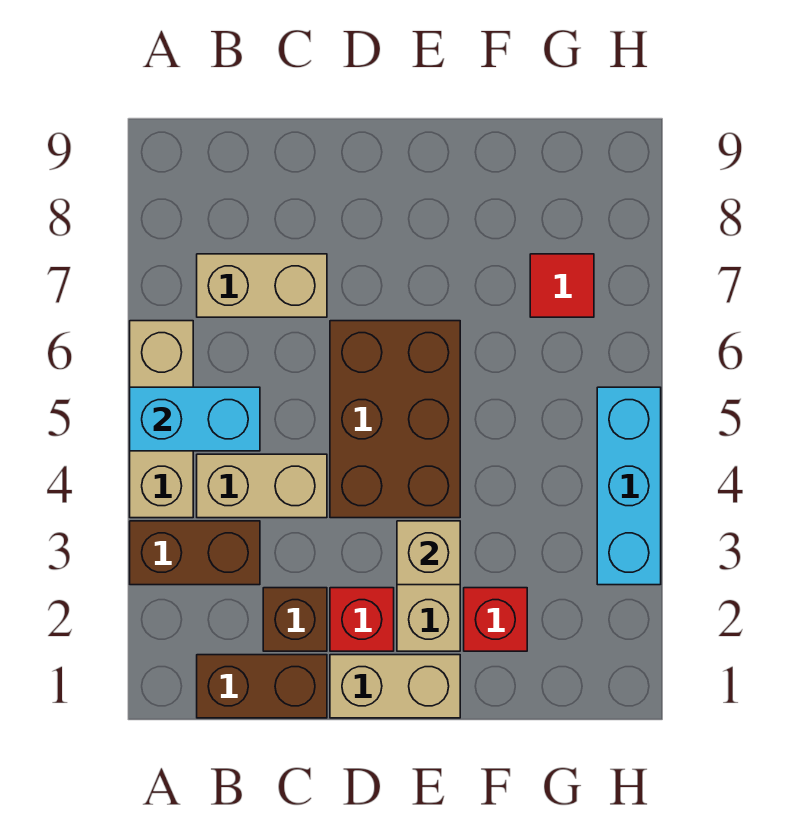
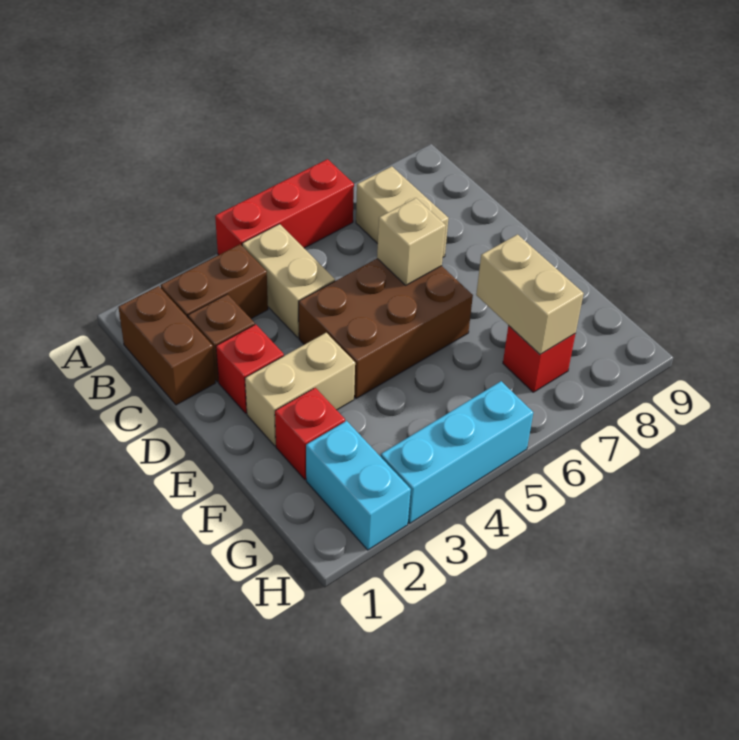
brown 1x2 brick [130,521,260,585] -> brown 1x2 brick turned to [161,244,268,319]
tan 1x3 brick [130,321,193,518] -> red 1x3 brick [215,159,354,255]
cyan 1x2 brick [130,387,260,451] -> cyan 1x2 brick moved to [306,421,411,550]
tan 1x2 brick [330,655,460,718] -> tan 1x2 brick moved to [476,235,584,354]
tan 1x1 brick [397,521,460,585] -> tan 1x1 brick moved to [377,198,446,285]
red 1x1 tile [530,254,594,317] -> red 1x1 brick [503,326,575,392]

